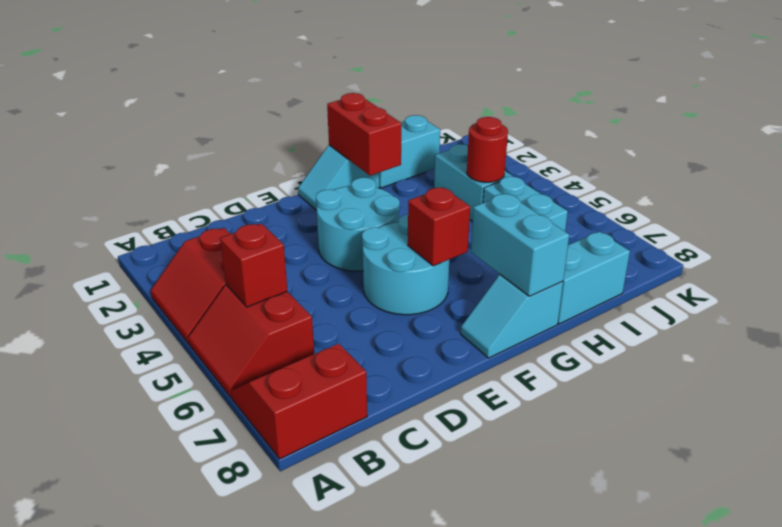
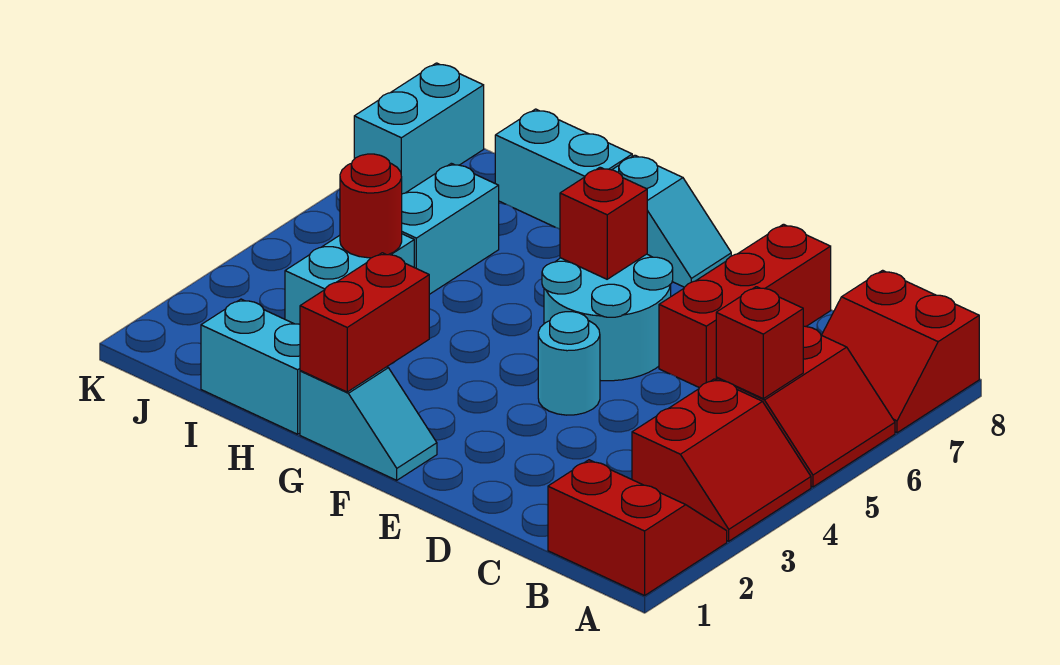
none -> red 2x2 slope [548,460,727,596]
none -> red 1x3 brick [659,224,831,387]
cyan 2x2 round brick [316,178,400,271] -> cyan 1x1 round brick [538,312,600,415]
cyan 1x2 brick [471,194,569,296] -> cyan 1x2 brick moved to [354,63,484,194]

